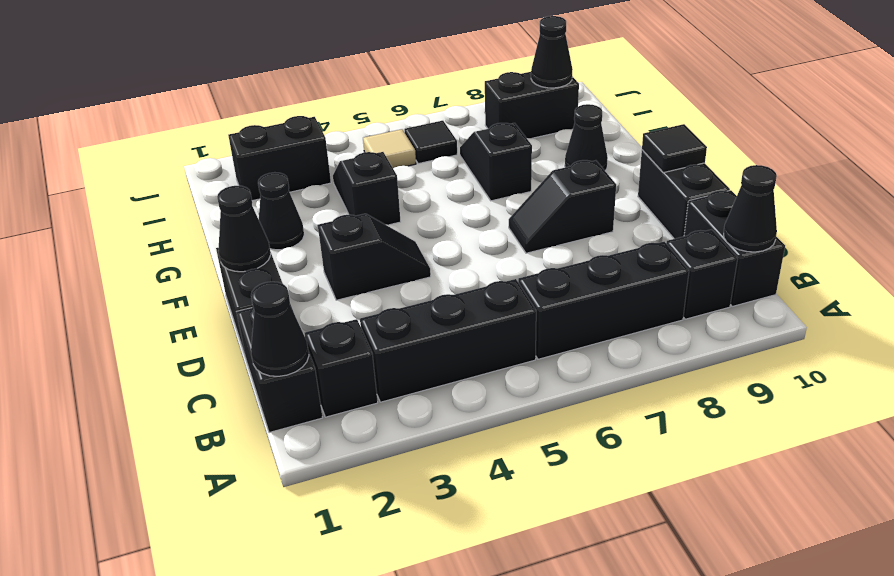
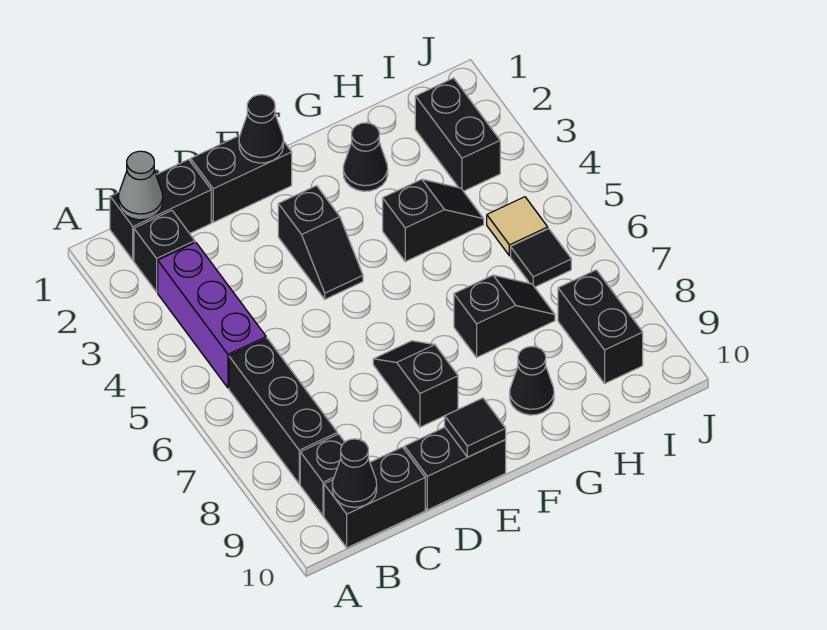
black 1x1 cone [251,282,309,376] -> grey 1x1 cone [118,151,163,220]
black 1x3 brick [360,279,536,402] -> purple 1x3 brick [158,242,266,388]
black 1x1 cone [531,16,573,88] -> none

